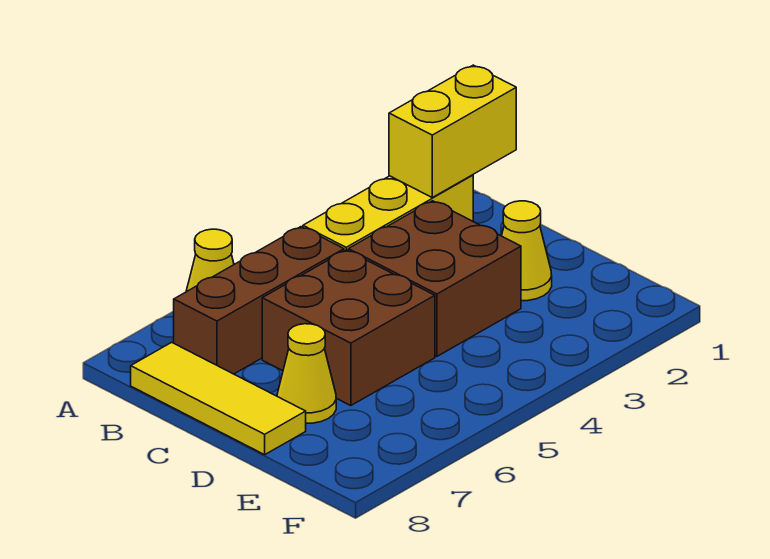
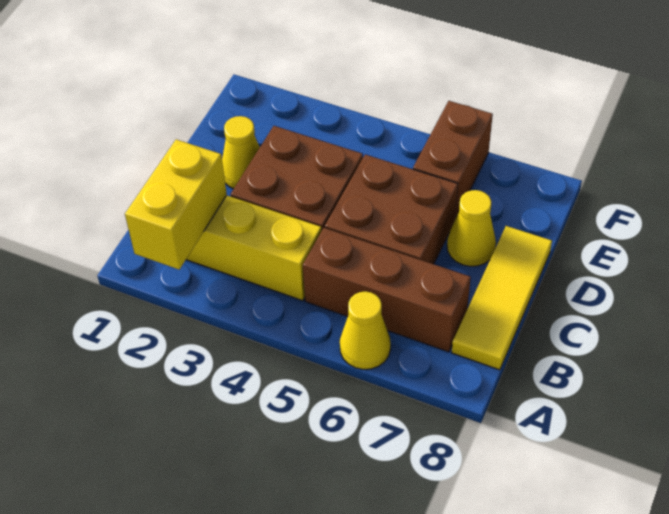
yellow 1x2 brick [389,65,516,197] -> yellow 1x2 brick turned to [125,139,227,269]
none -> brown 1x2 brick [413,101,493,219]

